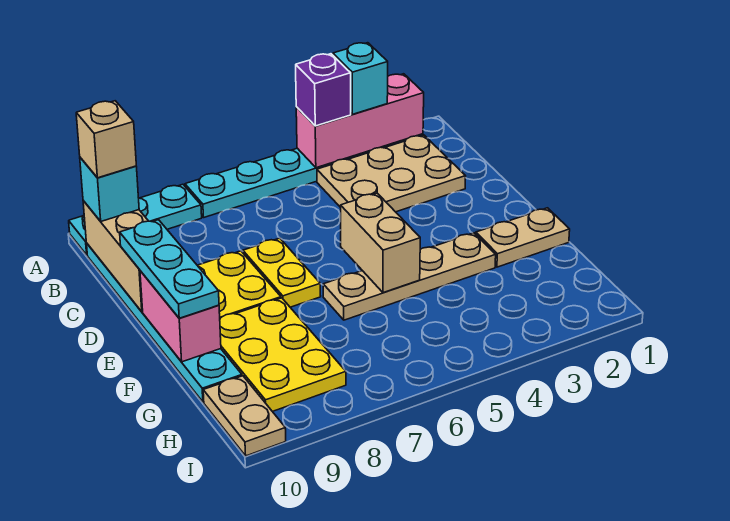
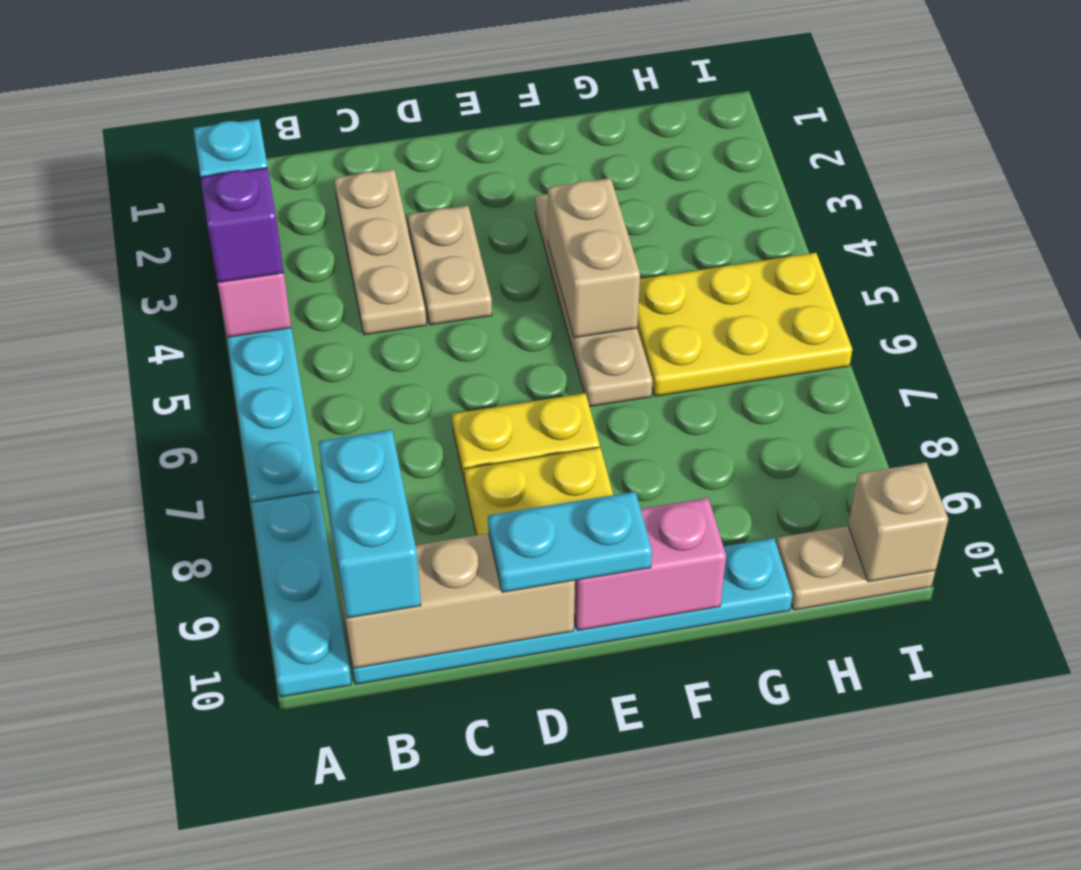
tan 2x3 plate [317,135,466,212] -> tan 1x3 plate [334,169,426,335]
cyan 1x1 brick [80,158,139,221] -> cyan 1x2 brick [319,430,421,618]
tan 1x1 brick [76,101,136,178] -> tan 1x1 brick moved to [848,463,948,582]
cyan 1x3 plate [120,220,219,318] -> cyan 1x2 plate [488,492,652,592]
tan 1x2 brick [341,193,420,293] -> tan 1x2 brick turned to [548,178,640,338]
tan 1x2 plate [476,208,570,267] -> tan 1x2 plate moved to [408,206,492,325]
yellow 2x3 plate [220,298,346,412] -> yellow 2x3 plate moved to [637,253,852,396]

